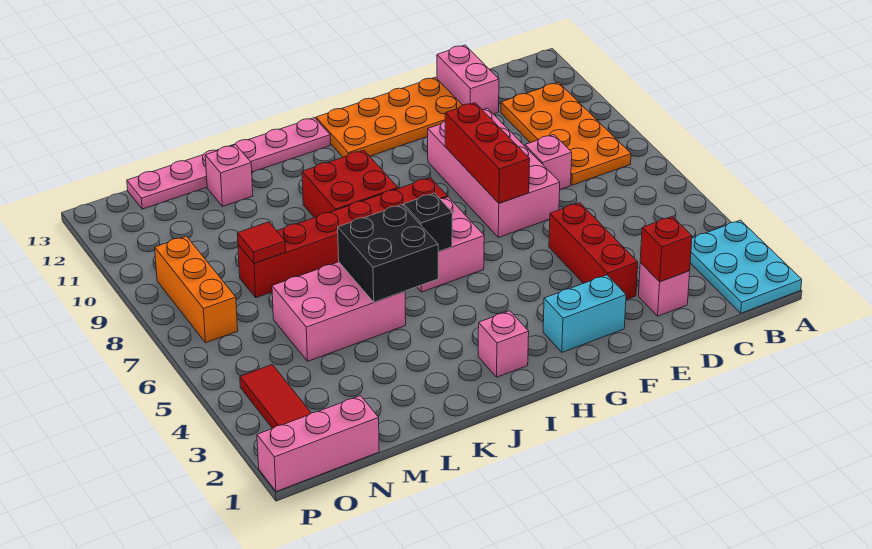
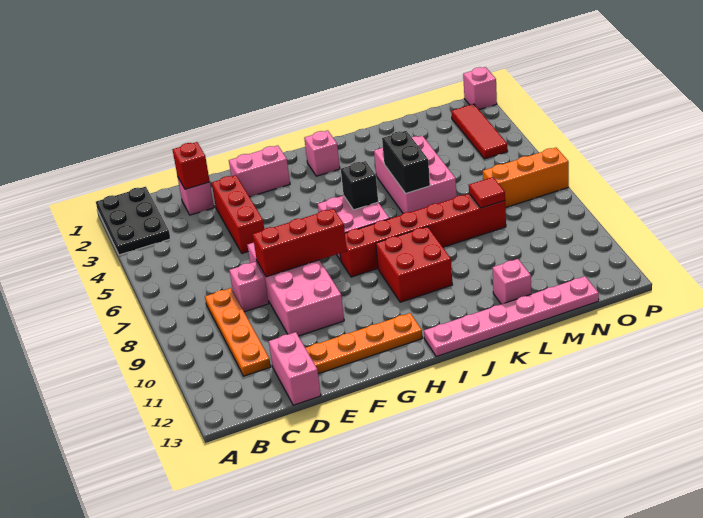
cyan 2x3 plate [690,220,802,313] -> black 2x3 plate [96,187,171,255]
orange 2x4 plate [501,82,631,185] -> orange 1x4 plate [205,288,271,376]
orange 2x4 plate [316,77,462,157] -> orange 1x4 plate [306,313,422,374]
cyan 1x2 brick [543,275,626,352] -> pink 1x2 brick [229,145,290,197]
red 1x3 brick [445,103,530,203] -> red 1x3 brick turned to [253,209,347,277]
black 2x2 brick [338,205,438,302] -> black 1x2 brick [382,131,430,194]
pink 2x3 brick [272,262,406,361] -> pink 2x3 brick turned to [374,136,457,213]
pink 1x3 brick [257,396,379,492] -> pink 1x1 brick [463,67,497,110]
orange 1x3 brick [155,236,238,343] -> orange 1x3 brick turned to [483,148,569,208]

